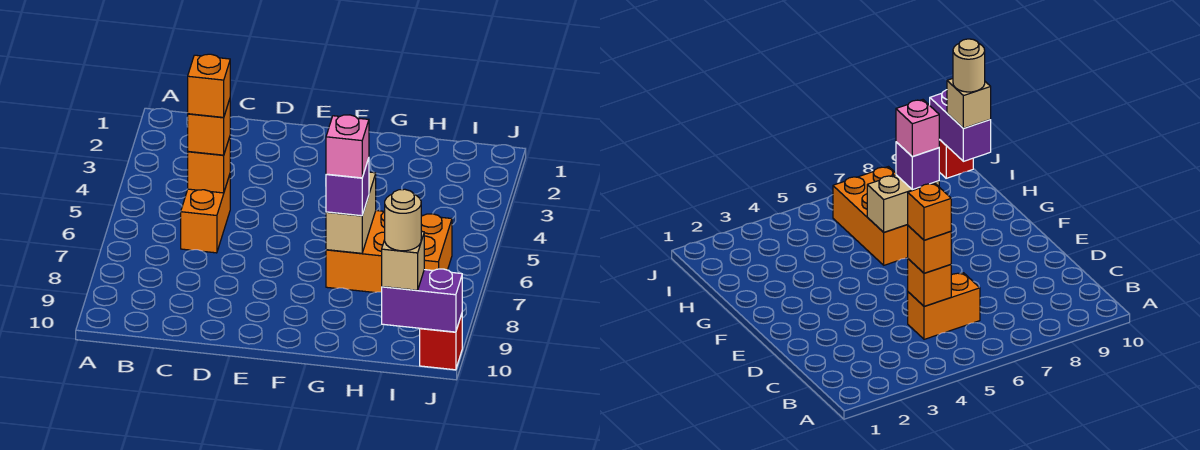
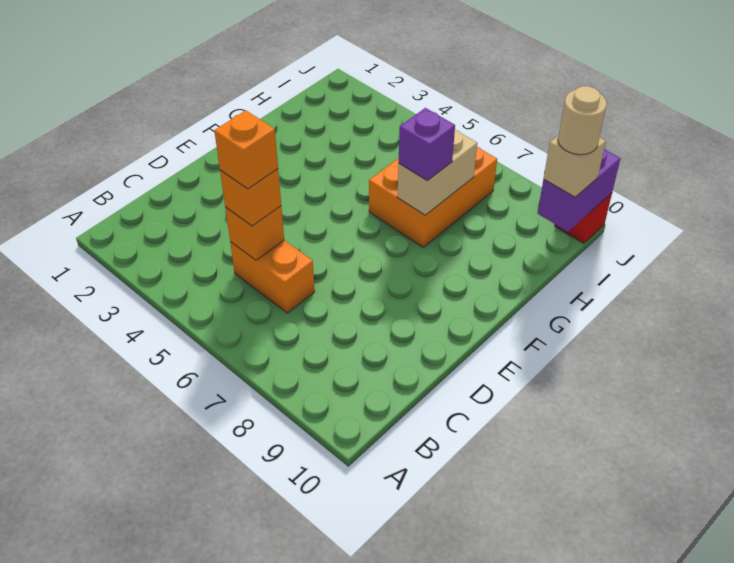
tan 1x2 brick [326,172,376,253] -> tan 1x2 brick turned to [397,130,477,215]
pink 1x1 brick [326,115,369,178] -> none

